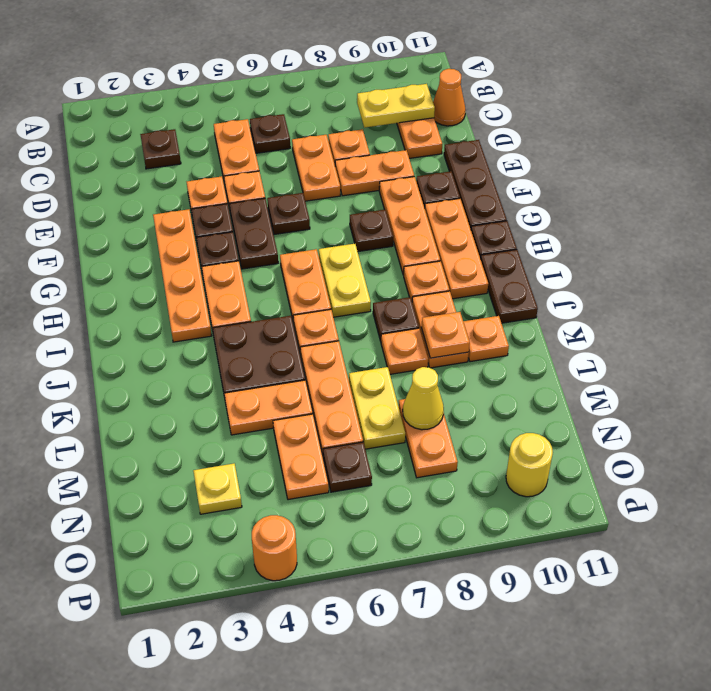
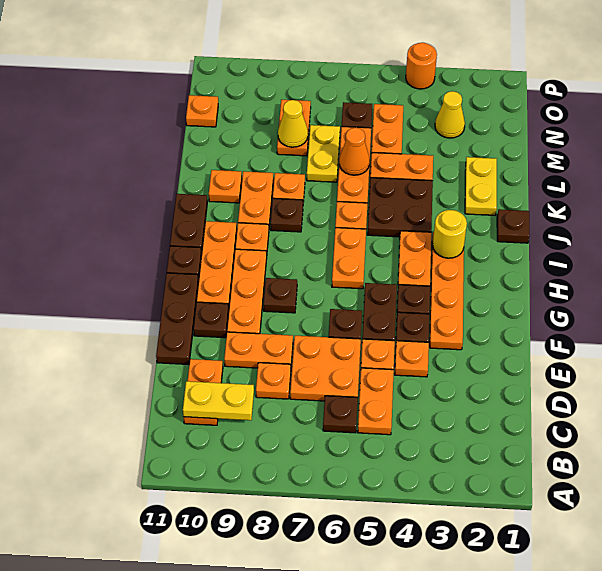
brown 1x1 plate [140,129,181,169] -> brown 1x1 plate moved to [497,209,529,243]
orange 1x1 cone [433,69,465,126] -> orange 1x1 cone moved to [339,128,370,175]
orange 1x2 plate [292,135,340,201] -> orange 2x2 plate [290,336,361,401]
yellow 1x2 plate [319,244,371,317] -> yellow 1x2 plate moved to [465,157,497,215]
orange 1x1 plate [421,312,470,358] -> orange 1x1 plate moved to [186,95,218,127]
yellow 1x1 plate [193,464,242,514] -> yellow 1x1 cone [435,91,465,138]
yellow 1x1 round brick [506,433,553,497] -> yellow 1x1 round brick moved to [433,210,467,258]

